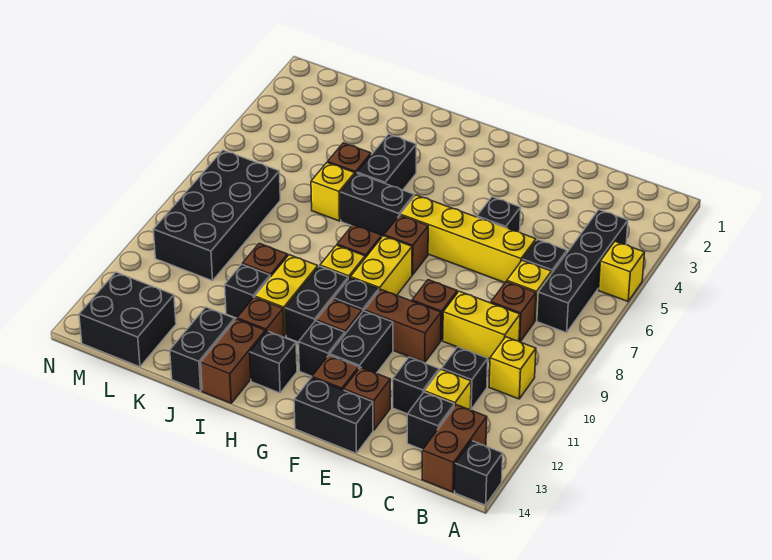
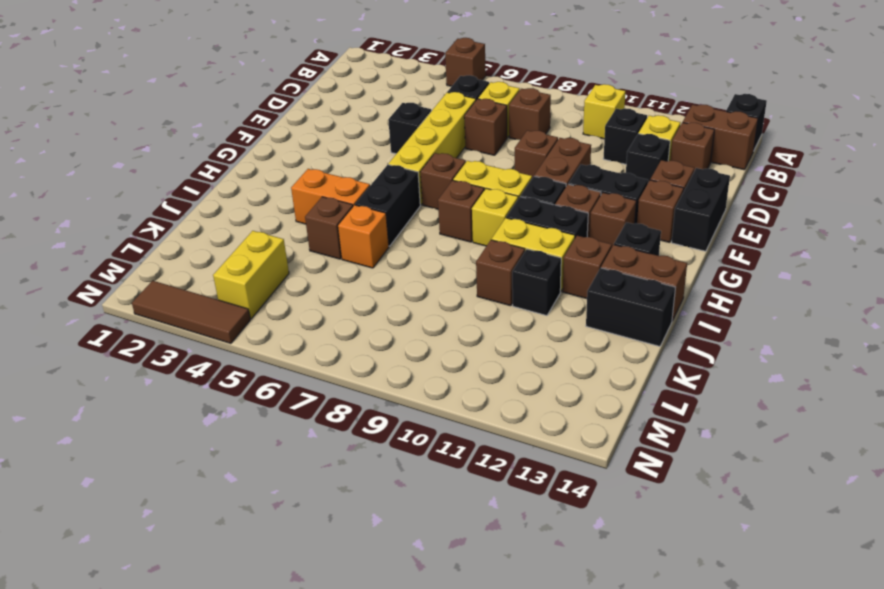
yellow 1x1 brick [599,241,645,301] -> brown 1x1 brick [445,38,486,86]
black 1x4 brick [537,210,628,333] -> none
yellow 1x2 brick [443,291,520,359] -> yellow 1x2 brick moved to [213,231,289,319]
black 1x1 brick [407,392,454,450] -> brown 1x1 brick [670,123,714,171]
none -> brown 1x1 brick [464,99,507,155]
black 1x1 brick [299,321,345,376] -> brown 1x1 brick [590,193,636,246]
black 1x2 brick [357,134,416,190] -> orange 1x2 brick [291,169,370,224]
yellow 1x1 brick [311,163,355,221] -> orange 1x1 brick [338,205,389,268]
black 2x4 brick [153,150,280,281] -> none
black 2x2 brick [79,272,176,367] -> none
none -> brown 1x3 tile [132,281,250,343]

